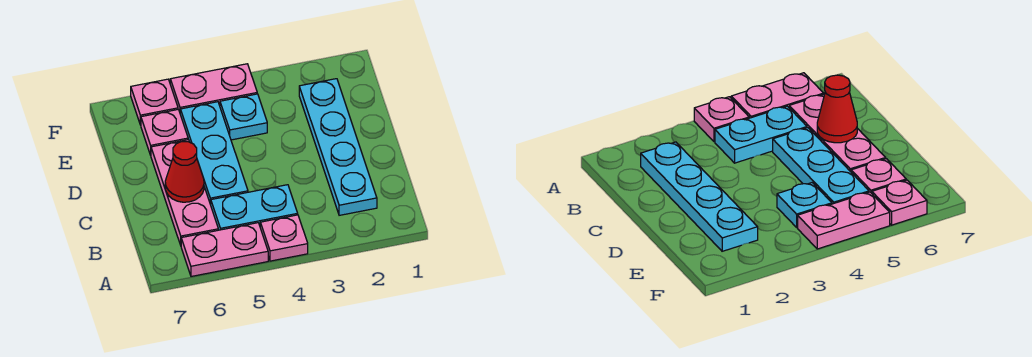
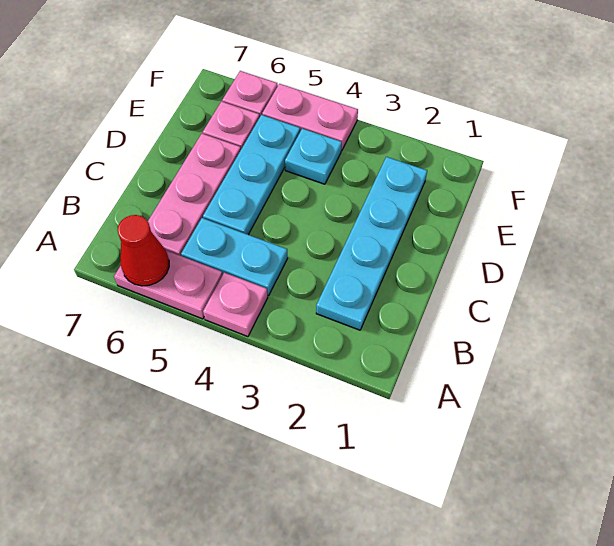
red 1x1 cone [165,142,204,202] -> red 1x1 cone moved to [118,215,169,286]

